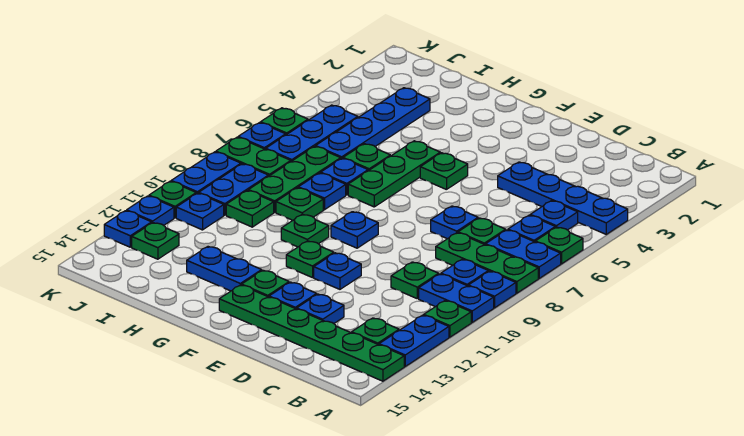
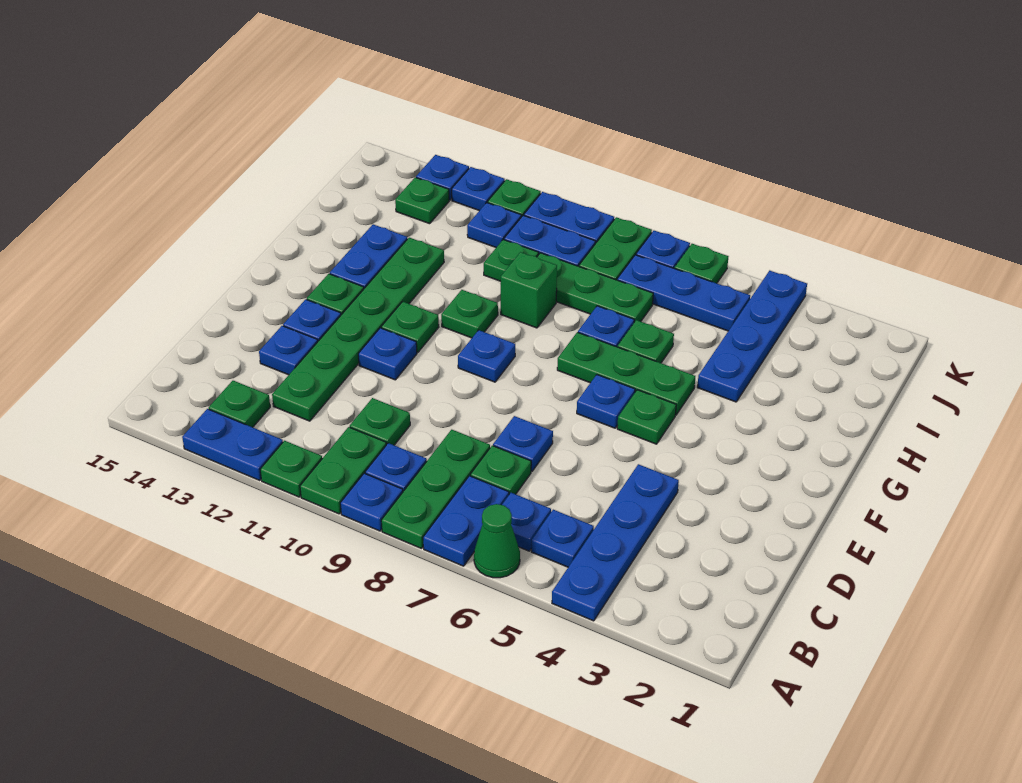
green 1x1 plate [535,227,583,264] -> green 1x1 cone [474,504,520,578]
blue 1x2 plate [419,274,494,322] -> green 1x2 plate [300,427,386,514]
green 1x6 plate [219,285,404,381] -> green 1x6 plate moved to [272,238,444,421]
blue 1x1 plate [298,173,346,210] -> blue 1x1 plate moved to [577,375,635,428]
green 1x1 plate [276,188,323,220] -> green 1x1 brick [501,252,557,328]
blue 1x4 plate [316,88,430,159] -> blue 1x4 plate turned to [697,271,807,402]

